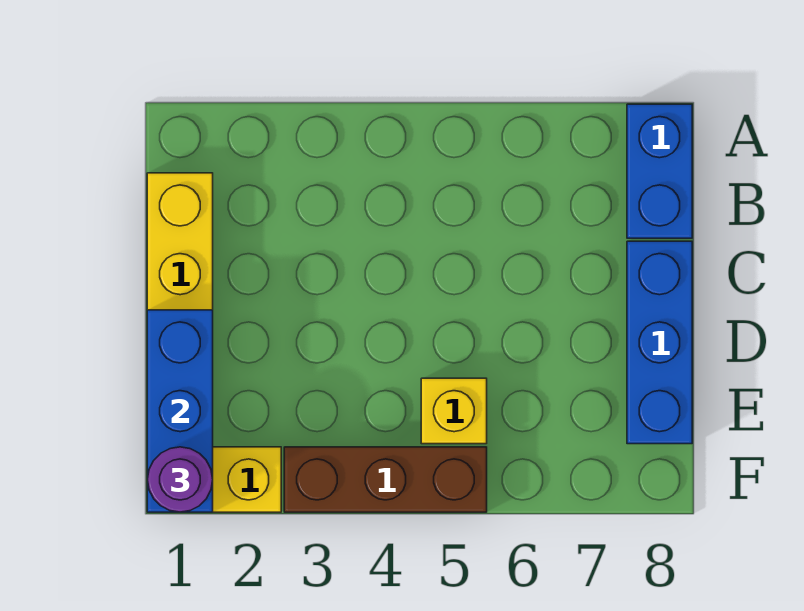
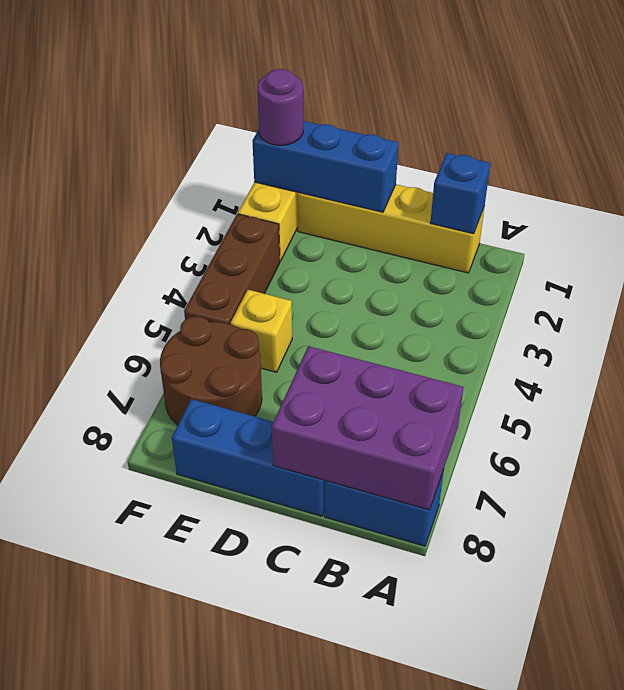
none -> purple 2x3 brick [272,346,464,510]
none -> blue 1x1 brick [430,153,490,234]
none -> brown 2x2 round brick [160,317,262,425]

